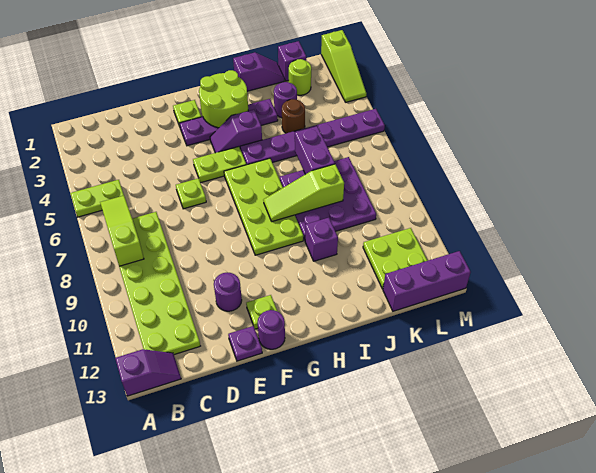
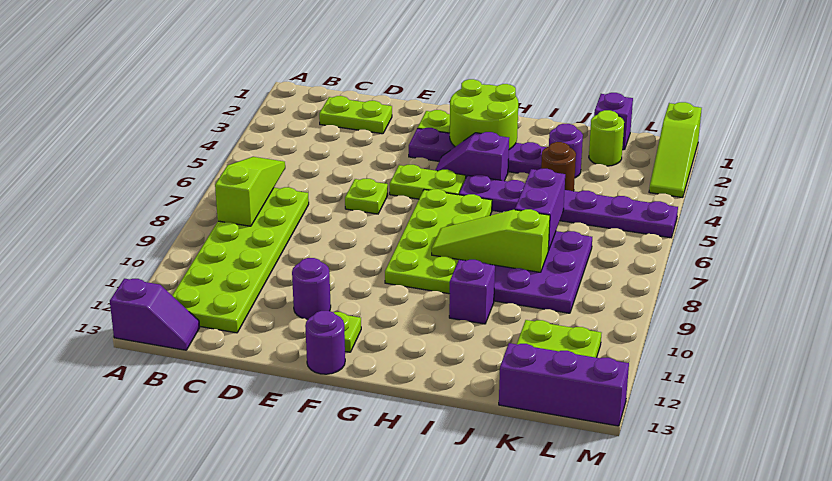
lime 1x2 plate [70,180,124,217] -> lime 1x2 plate moved to [319,96,392,134]
purple 1x1 plate [228,326,262,361] -> none
purple 1x2 slope [233,52,284,91] -> none

